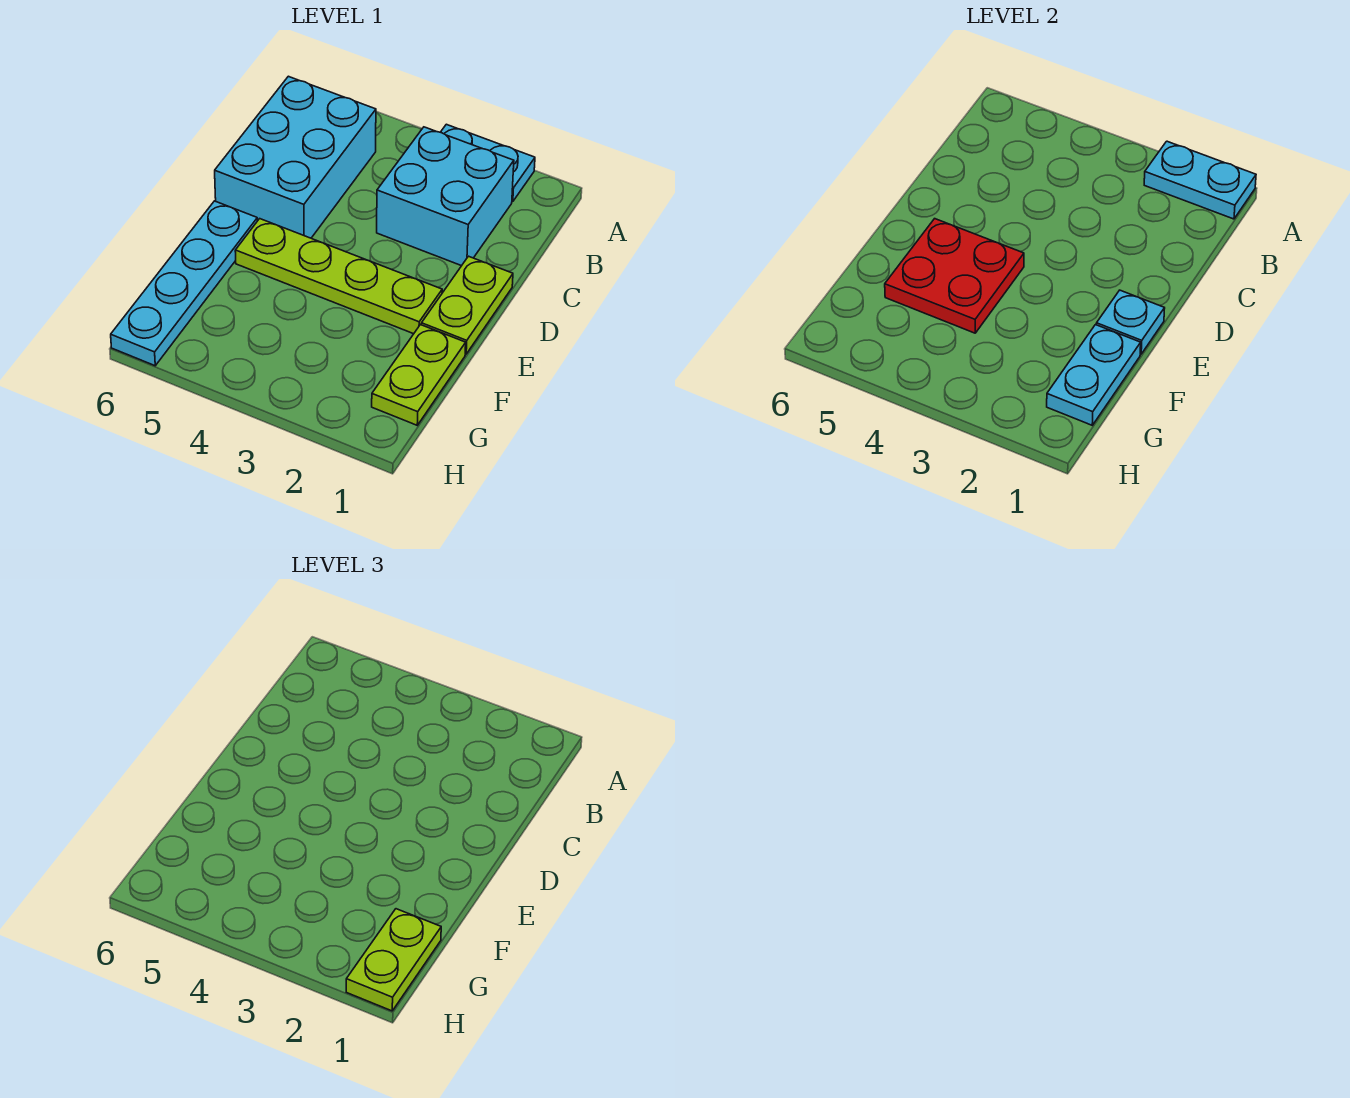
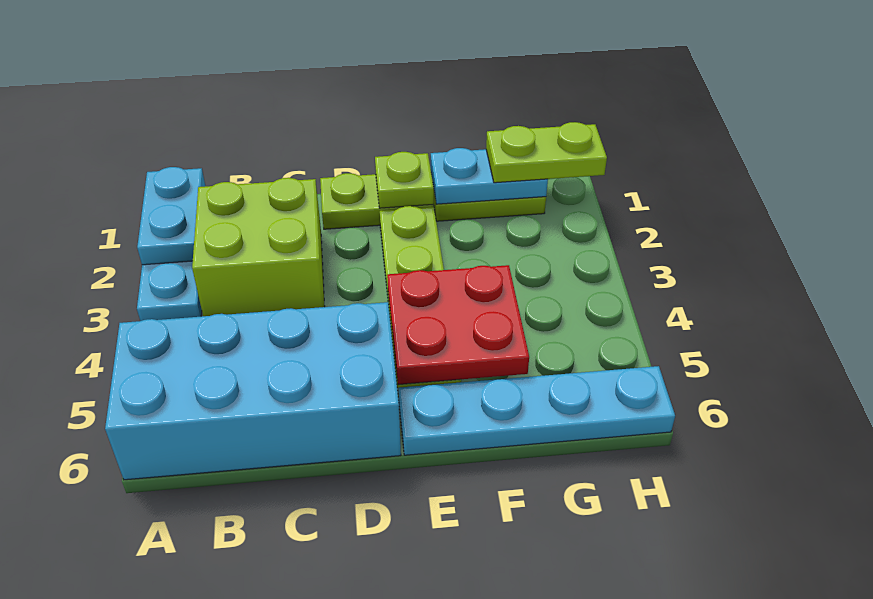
cyan 2x2 brick [377,127,514,266] -> lime 2x2 brick [192,178,325,316]
cyan 2x3 brick [215,76,376,238] -> cyan 2x4 brick [105,302,401,480]
cyan 1x1 plate [1096,290,1165,354] -> lime 1x1 plate [375,152,434,208]

